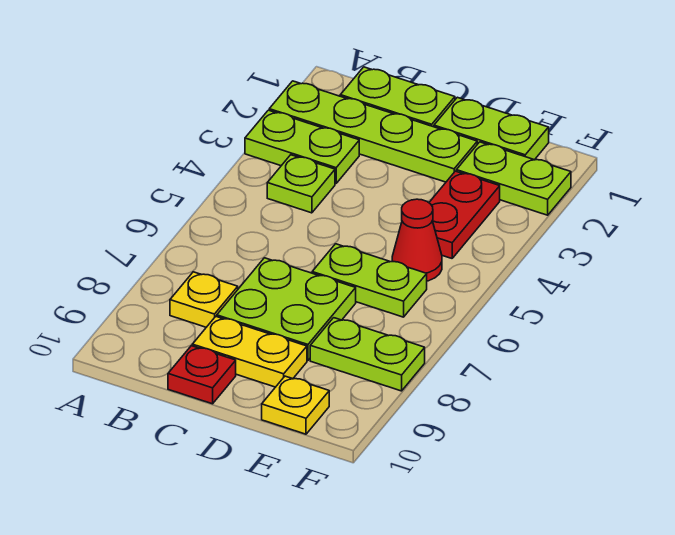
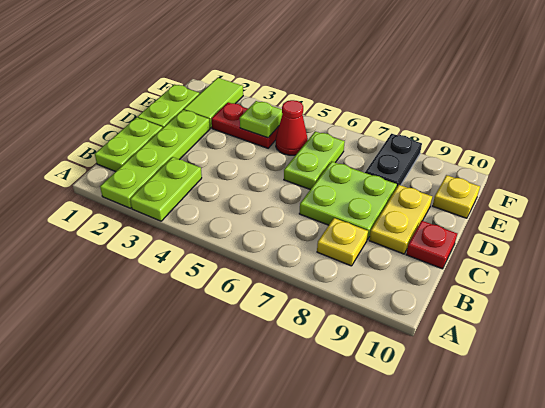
lime 1x1 plate [267,155,335,213] -> lime 1x1 plate moved to [240,101,282,138]
lime 1x2 plate [456,142,571,215] -> lime 1x2 tile [184,78,243,128]
lime 1x2 plate [310,318,425,391] -> black 1x2 plate [365,134,422,188]

